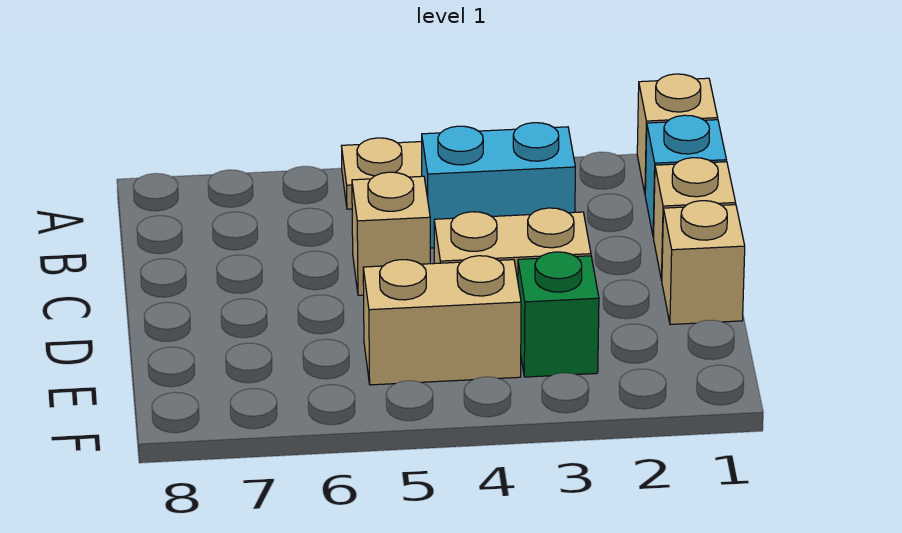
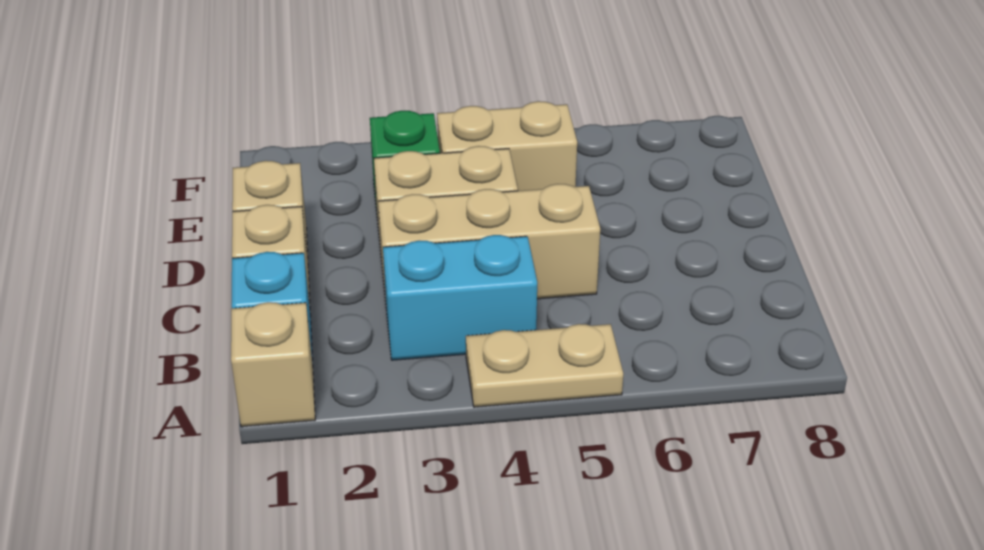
tan 1x1 brick [352,172,430,295] -> tan 1x3 brick [378,184,600,301]

